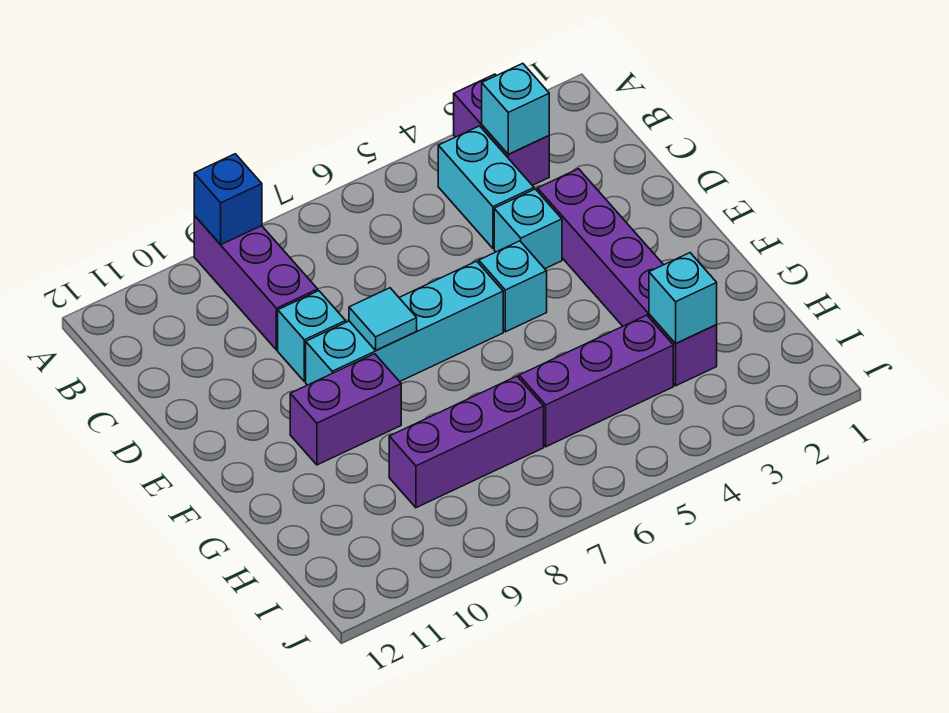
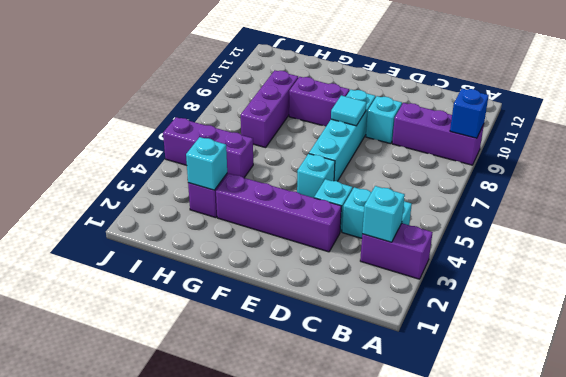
purple 1x2 brick [290,354,401,465] -> purple 1x2 brick turned to [289,77,349,126]
purple 1x3 brick [519,315,673,447] -> purple 1x3 brick turned to [163,117,253,178]

